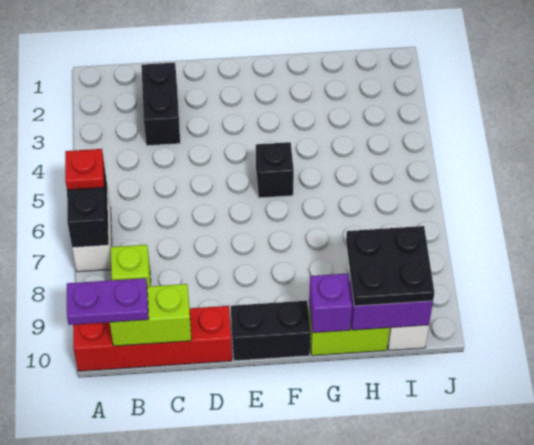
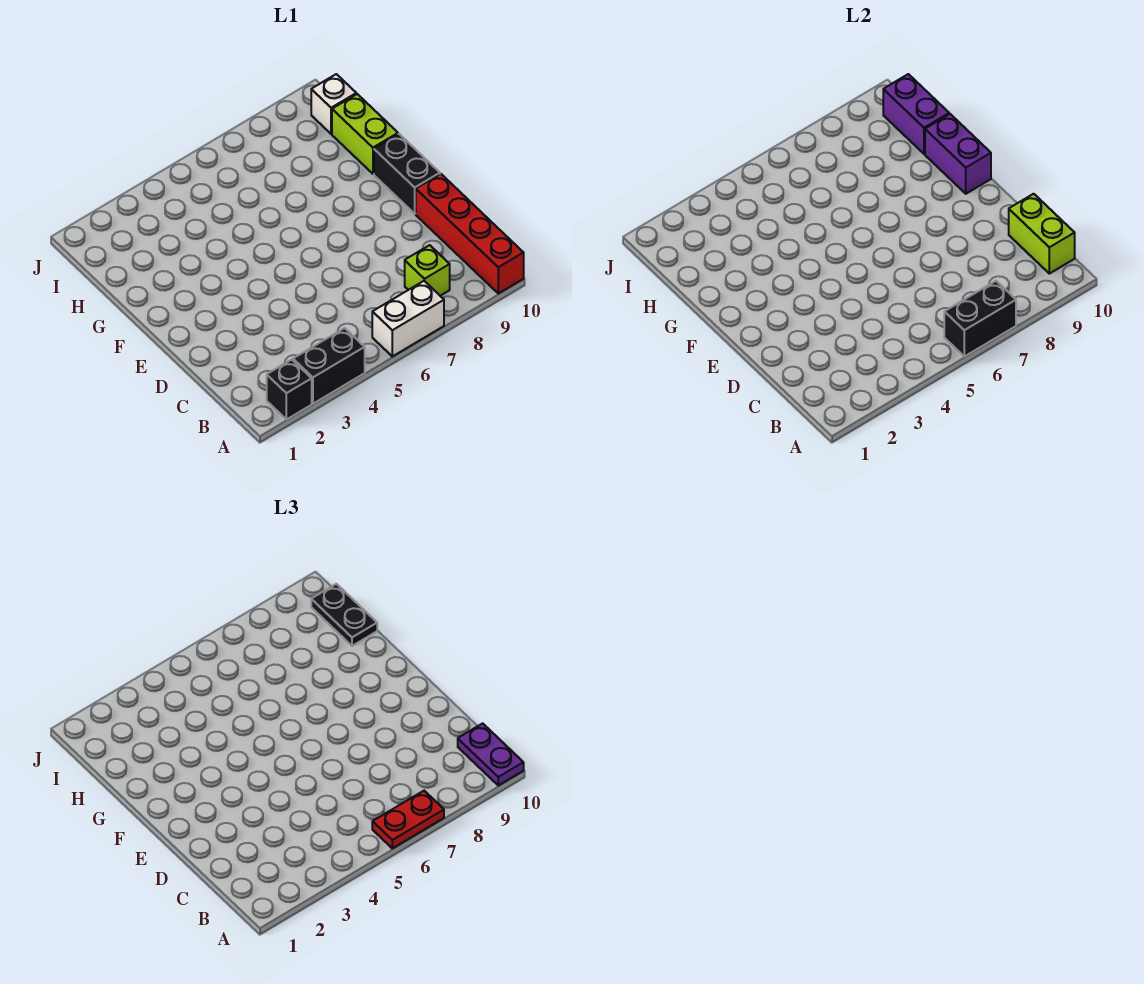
red 1x1 plate [65,149,104,190] -> red 1x2 plate [372,791,444,848]
black 1x2 brick [141,63,180,146] -> black 1x2 brick moved to [293,328,365,404]
black 1x1 brick [256,142,294,198] -> black 1x1 brick moved to [267,360,312,419]
purple 1x1 brick [309,274,352,333] -> purple 1x2 brick [925,114,991,194]
black 2x2 plate [346,226,434,306] -> black 1x2 plate [311,584,377,646]

